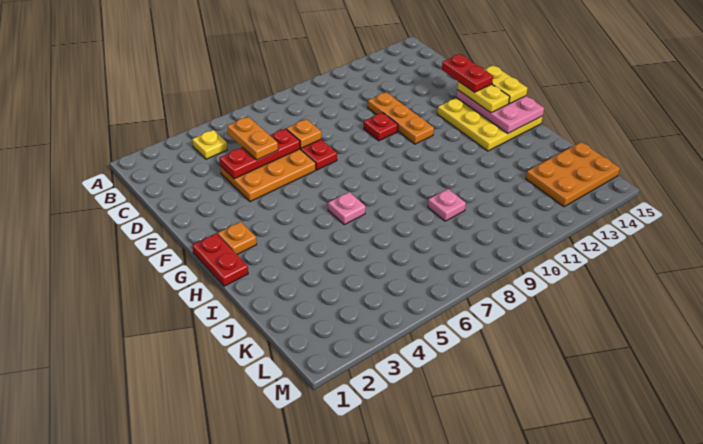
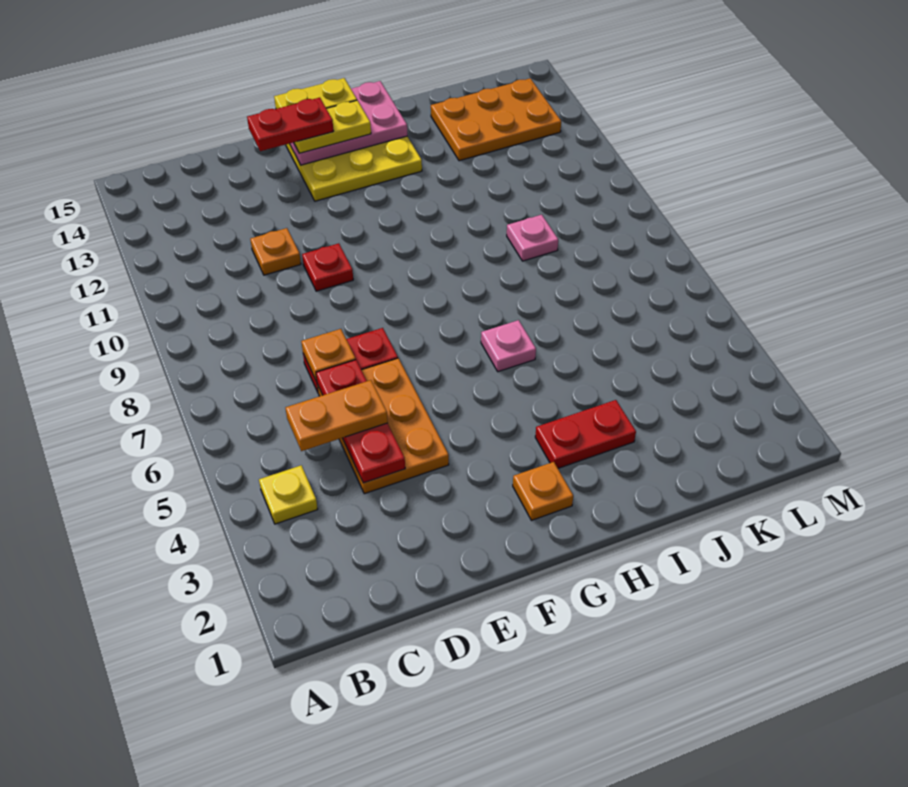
orange 1x3 plate [368,92,434,144] -> orange 1x1 plate [250,228,301,275]
red 1x2 plate [192,234,248,286] -> red 1x2 plate moved to [535,400,636,468]
orange 2x3 plate [526,142,620,207] -> orange 2x3 plate turned to [431,78,561,161]

